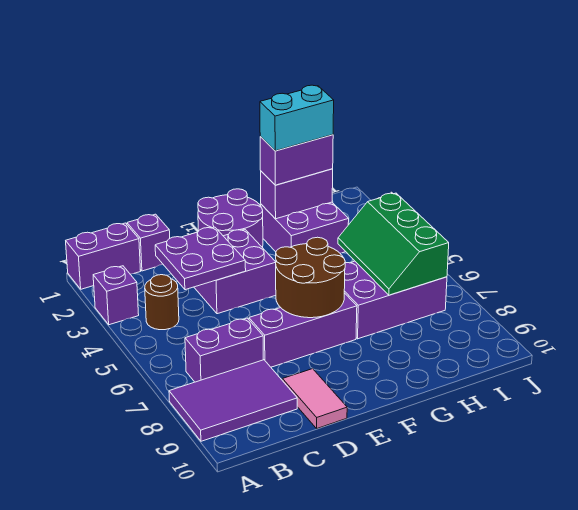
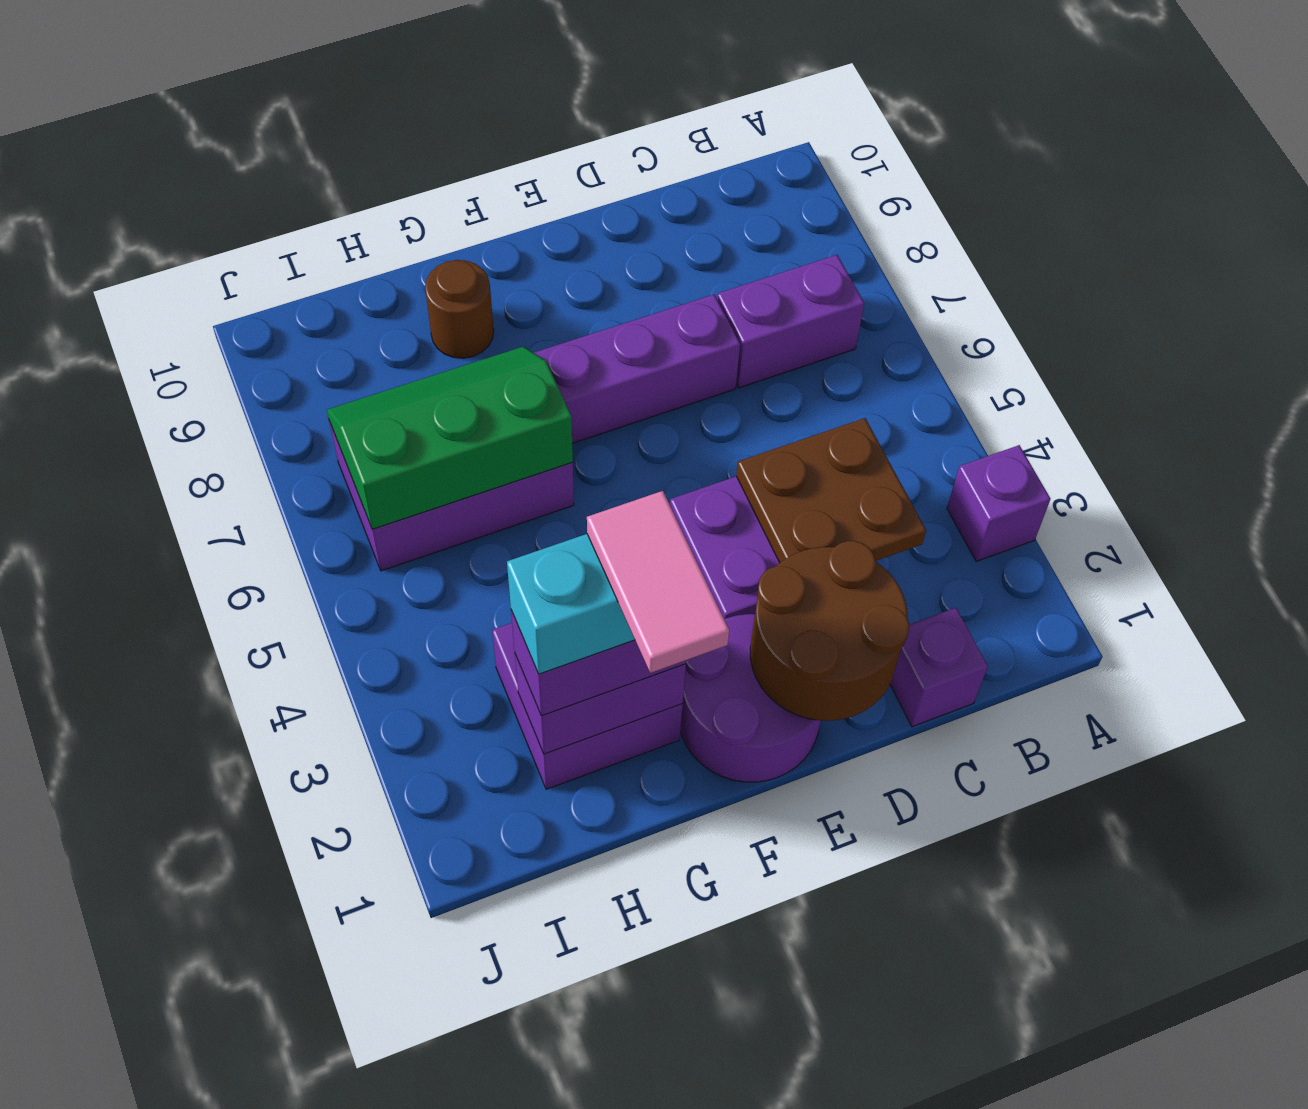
purple 1x2 brick [66,223,140,289] -> none
purple 2x3 tile [169,360,297,441] -> none
brown 1x1 round brick [145,275,179,330] -> brown 1x1 round brick moved to [425,260,494,358]
purple 2x2 plate [155,227,246,290] -> brown 2x2 plate [736,418,926,563]
pink 1x2 tile [283,369,347,428] -> pink 1x2 tile moved to [587,491,729,673]
brown 2x2 round brick [276,237,345,318] -> brown 2x2 round brick moved to [750,541,909,721]
green 2x3 slope [338,193,449,295] -> green 2x3 slope turned to [327,347,573,529]

